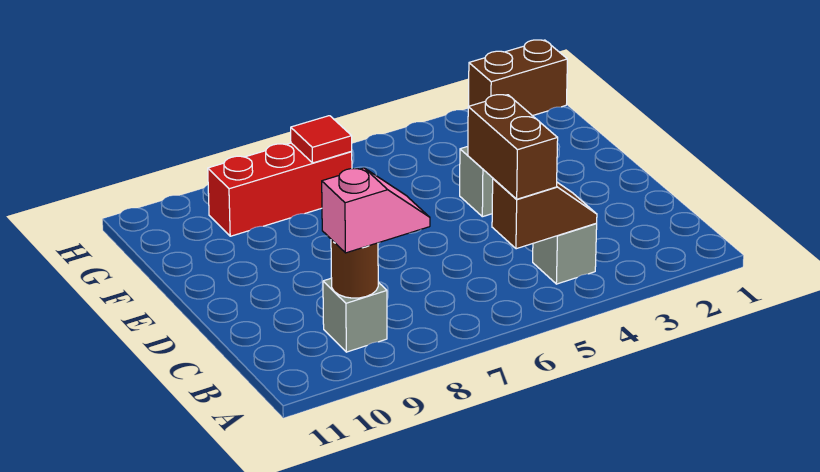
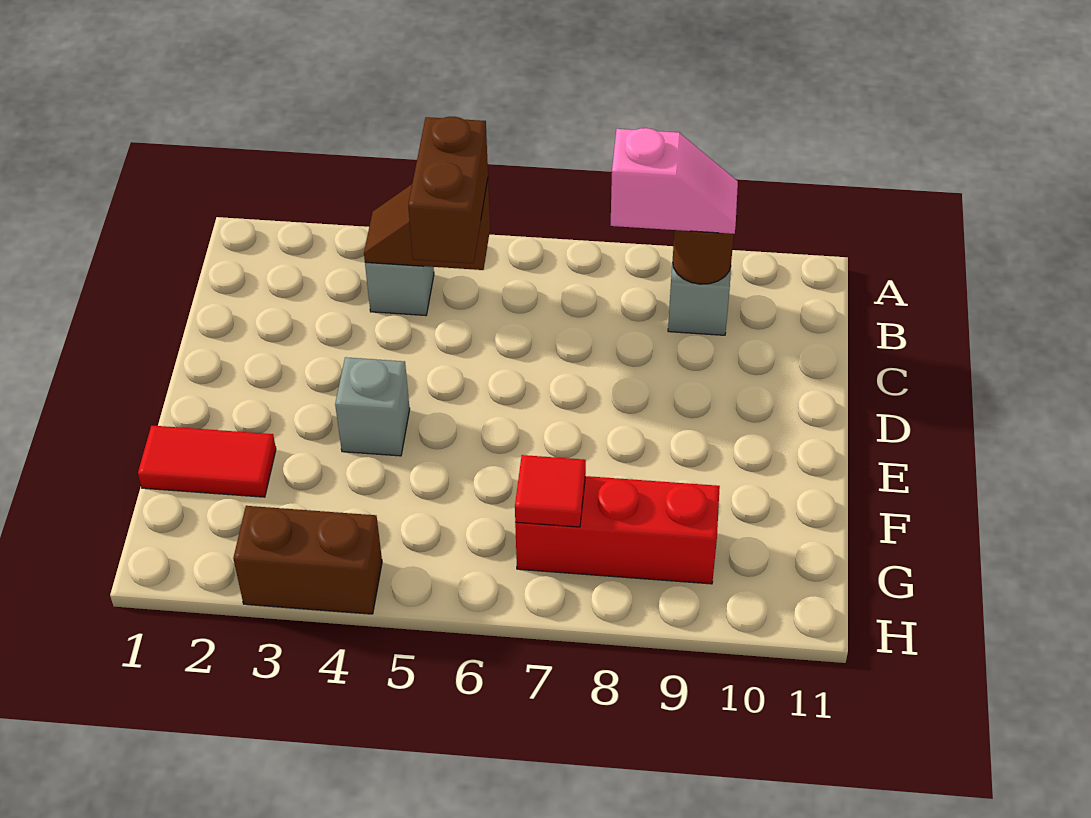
pink 1x2 slope [322,168,430,253] -> pink 1x2 slope turned to [611,128,738,234]
none -> red 1x2 tile [138,425,276,497]
brown 1x2 brick [469,40,567,116] -> brown 1x2 brick moved to [233,506,382,614]

